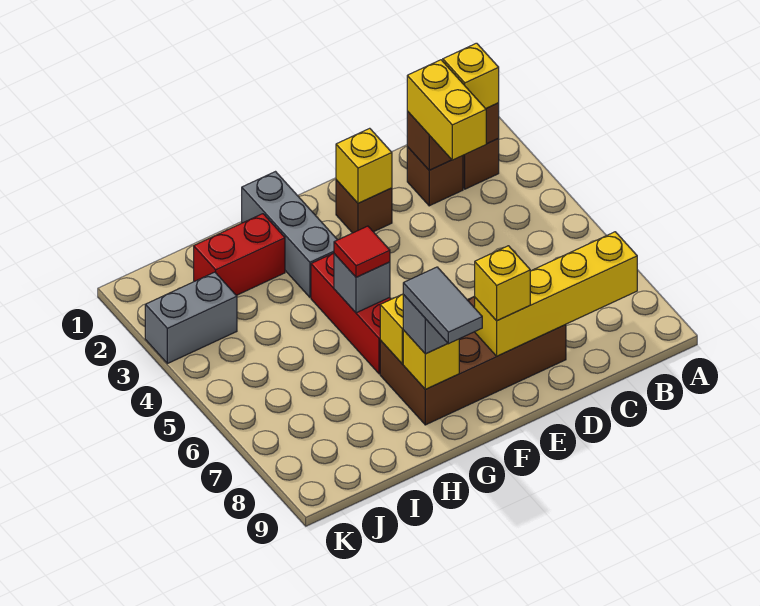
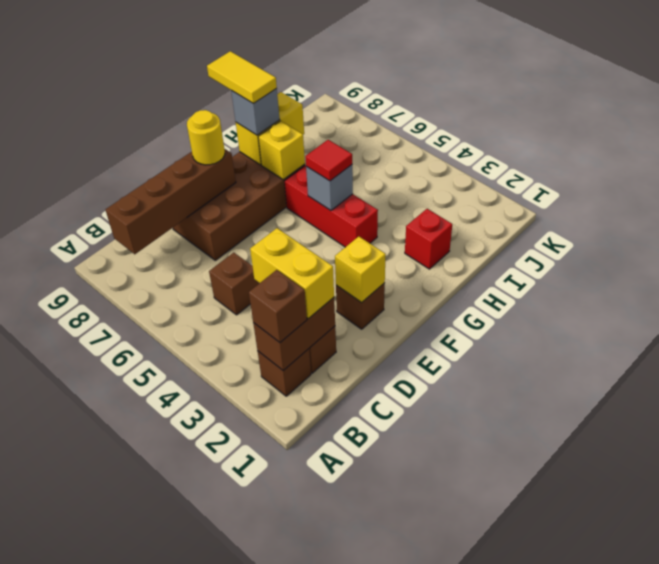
yellow 1x1 brick [443,43,499,109] -> brown 1x1 brick [249,270,307,342]
yellow 1x4 brick [475,232,637,356] -> brown 1x4 brick [106,149,236,254]
none -> brown 1x1 brick [209,253,259,315]
yellow 1x1 brick [475,246,530,321] -> yellow 1x1 round brick [187,110,225,165]
grey 1x3 brick [242,172,337,297] -> none
yellow 1x1 brick [403,330,459,389] -> yellow 1x2 brick [236,92,304,165]
grey 1x2 tile [403,267,482,344] -> yellow 1x2 tile [207,51,277,104]
red 1x2 brick [194,214,285,295] -> red 1x1 brick [405,209,452,269]
grey 1x2 brick [145,272,237,364] -> none

